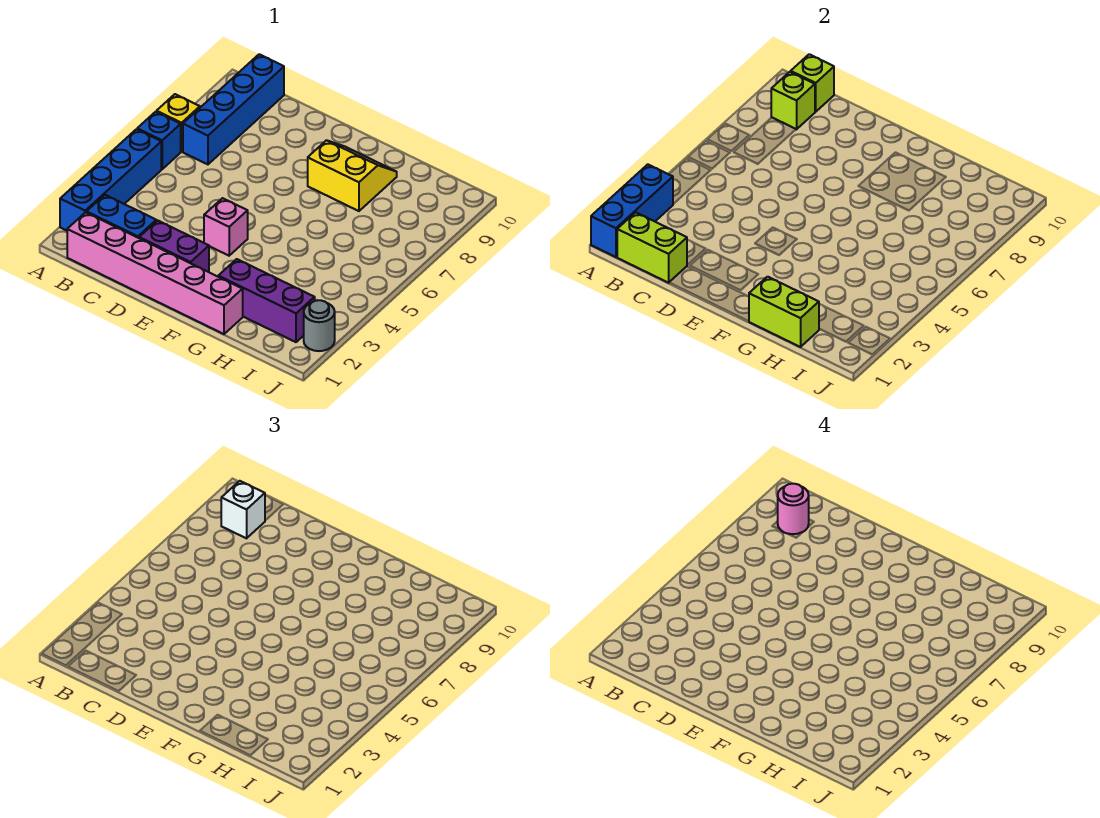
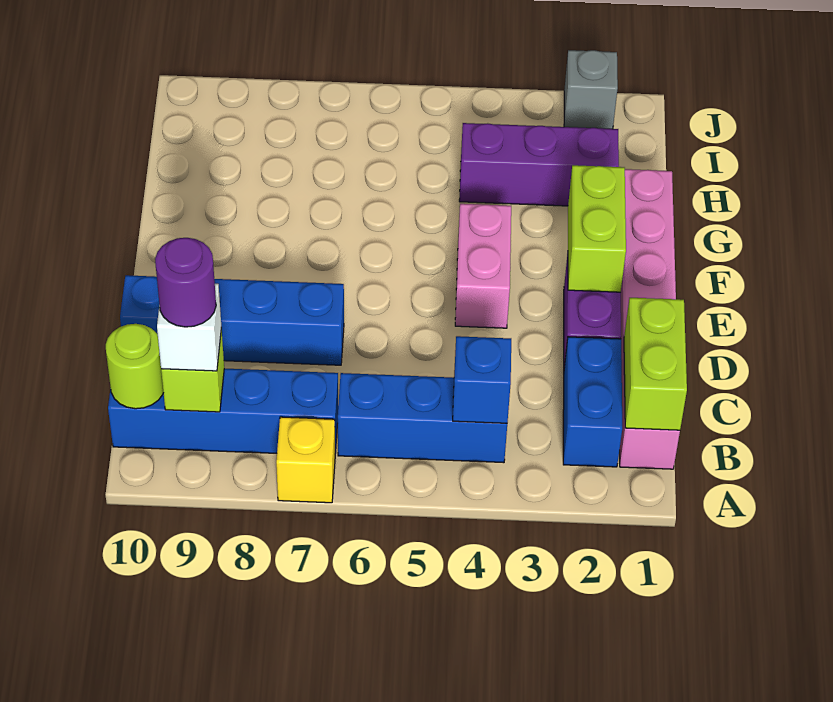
blue 1x3 brick [591,164,673,257] -> blue 1x3 brick moved to [338,373,507,463]
blue 1x4 brick [60,129,161,231] -> blue 1x4 brick moved to [120,275,344,365]
blue 1x1 brick [137,112,181,169] -> blue 1x1 brick moved to [453,336,511,423]
pink 1x1 round brick [778,484,809,534] -> purple 1x1 round brick [155,238,216,327]
lime 1x1 brick [791,54,834,112] -> lime 1x1 round brick [106,324,164,409]
pink 1x1 brick [204,198,248,256] -> pink 1x2 brick [455,204,511,328]
yellow 2x2 slope [308,140,397,211] -> none
lime 1x2 brick [749,277,819,347] -> lime 1x2 brick moved to [568,165,626,292]
purple 1x3 brick [218,259,315,342] -> purple 1x3 brick turned to [459,123,619,206]
grey 1x1 round brick [304,300,335,351] -> grey 1x1 brick [564,50,618,129]

